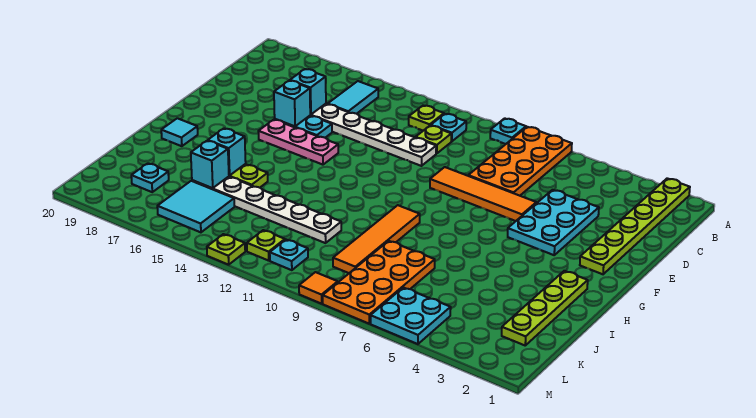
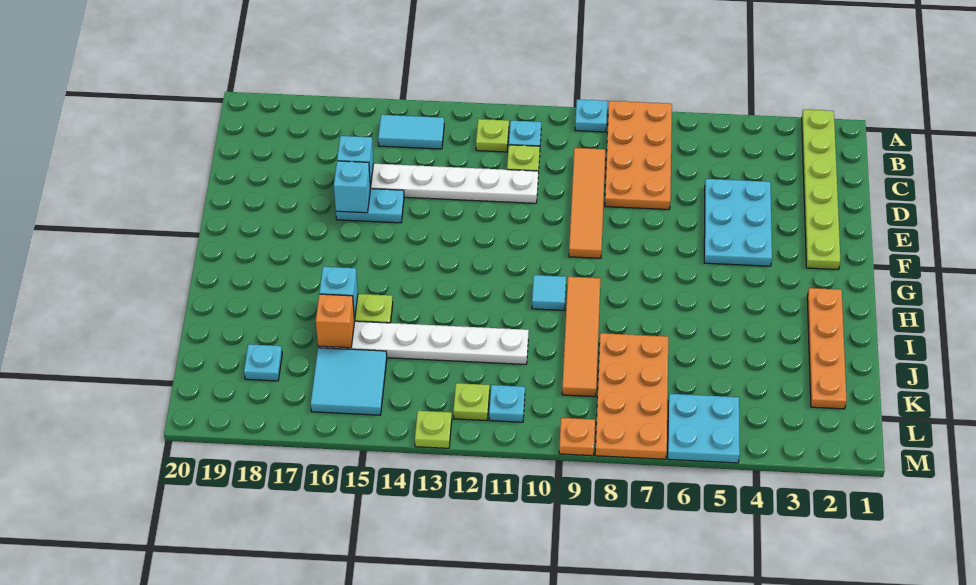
cyan 1x2 tile [328,81,378,114] -> cyan 1x2 tile turned to [378,115,444,149]
orange 1x4 tile [430,167,536,221] -> orange 1x4 tile turned to [569,148,605,258]
pink 1x3 plate [258,120,338,165] -> none
lime 1x4 plate [502,271,588,345] -> orange 1x4 plate [807,288,847,409]
cyan 1x1 tile [161,118,198,146] -> cyan 1x1 tile moved to [532,275,566,310]
cyan 1x1 brick [191,141,229,188] -> orange 1x1 brick [316,294,355,348]
orange 1x1 tile [299,272,338,304] -> orange 1x1 plate [559,418,595,456]

